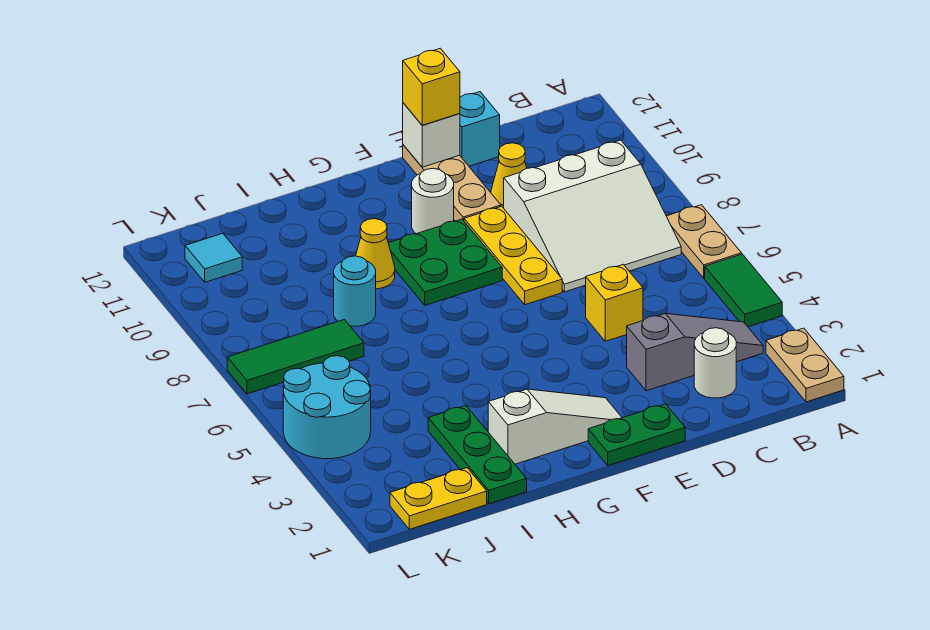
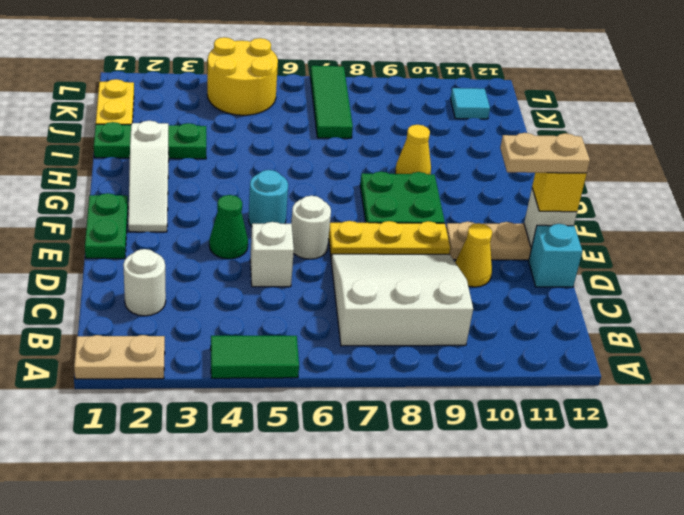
tan 1x2 plate [667,205,742,278] -> tan 1x2 plate moved to [500,133,590,173]
grey 1x3 slope [627,314,763,391] -> none
white 3x3 slope [504,140,681,292] -> white 3x3 slope turned to [331,254,473,346]
yellow 1x1 brick [586,264,643,341] -> white 1x1 brick [250,222,294,287]
none -> green 1x1 cone [209,195,248,259]
white 1x1 round brick [412,168,454,234] -> white 1x1 round brick moved to [291,196,331,259]
cyan 1x1 round brick [334,256,376,326] -> cyan 1x1 round brick moved to [249,170,288,226]
cyan 2x2 round brick [283,356,371,459] -> yellow 2x2 round brick [207,37,278,115]

